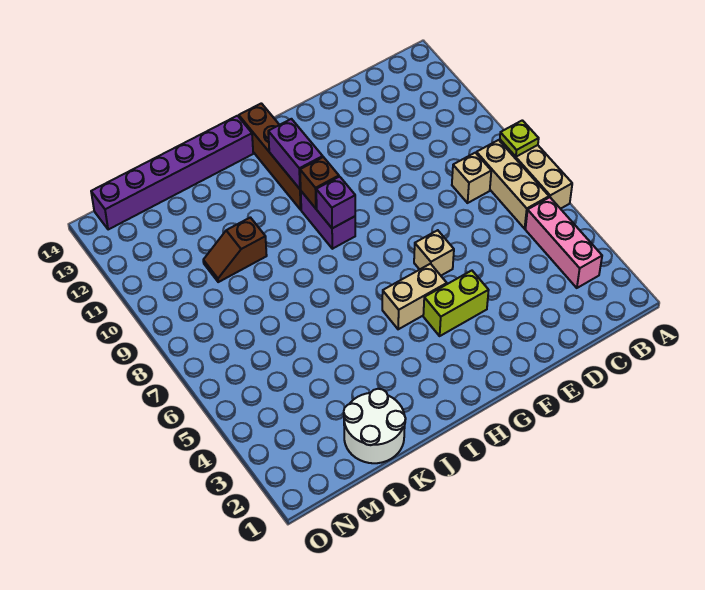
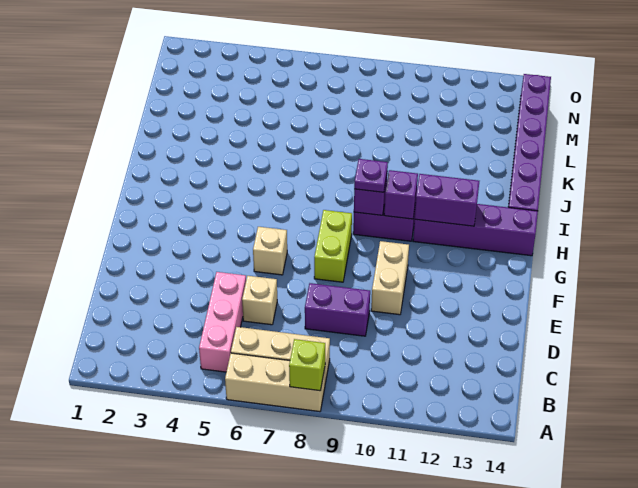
lime 1x1 plate [500,120,539,157] -> lime 1x1 brick [289,339,325,391]
pink 1x3 brick [525,197,602,288] -> pink 1x3 brick turned to [199,272,246,372]
tan 1x1 brick [452,153,491,203] -> tan 1x1 brick moved to [242,276,277,325]
none -> purple 1x2 brick [305,283,370,336]
lime 1x2 brick [423,271,489,336] -> lime 1x2 brick moved to [314,210,352,282]
tan 1x2 brick [382,264,447,329] -> tan 1x2 brick moved to [371,241,409,315]
none -> purple 1x1 plate [354,159,388,192]
brown 1x1 brick [300,157,339,209] -> purple 1x1 brick [384,170,418,219]
brown 1x4 brick [239,103,301,210] -> purple 1x4 brick [413,204,538,256]
white 2x2 round brick [344,389,406,463] -> none
brown 1x2 slope [203,217,267,282] -> none

